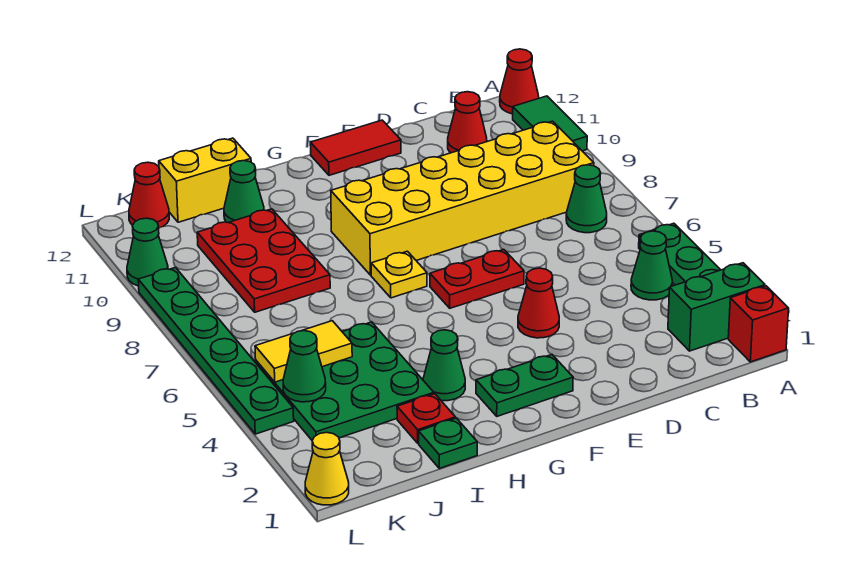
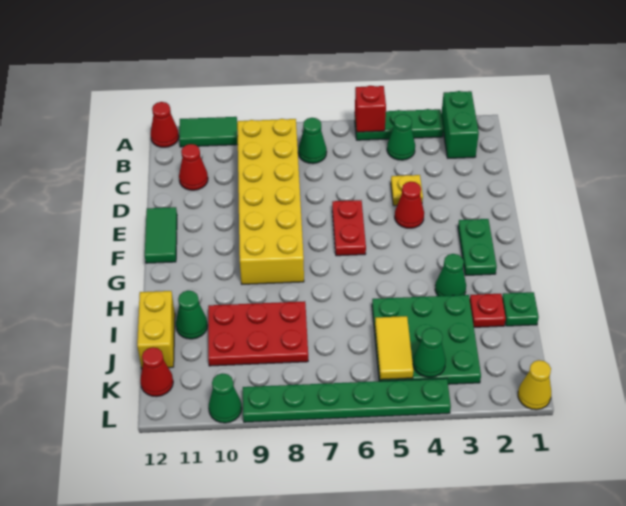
red 1x1 brick [728,286,789,362] -> red 1x1 brick moved to [355,86,386,132]
red 1x2 tile [310,120,401,175] -> green 1x2 tile [145,207,177,263]
yellow 1x1 plate [371,251,427,298] -> yellow 1x1 plate moved to [391,175,423,206]

